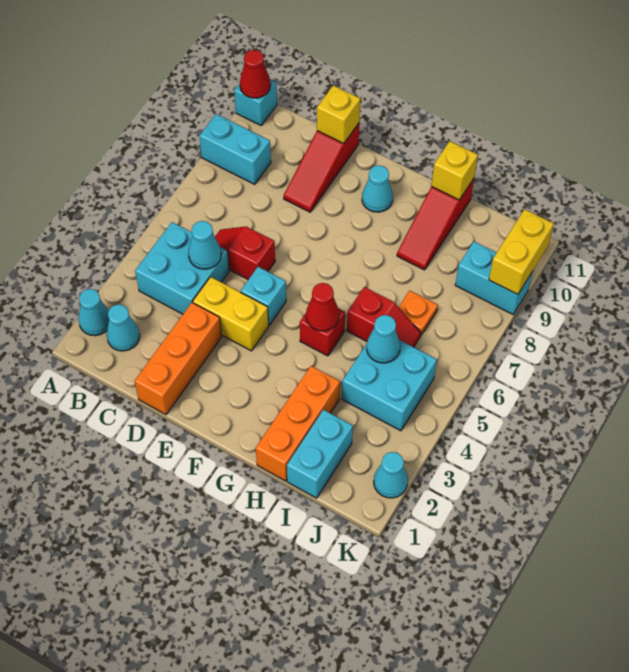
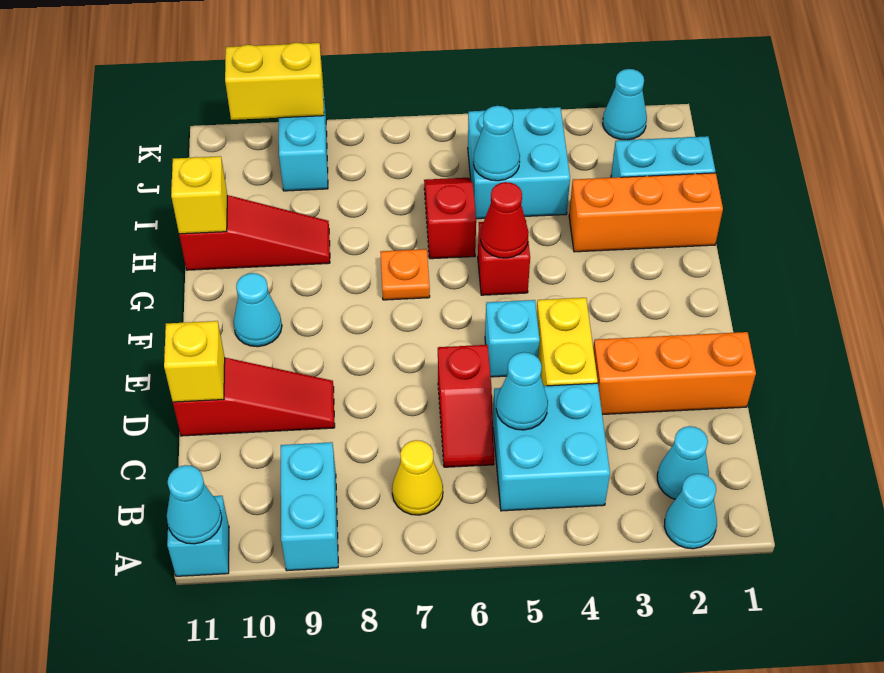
red 1x1 cone [240,50,271,98] -> cyan 1x1 cone [167,465,222,544]
none -> yellow 1x1 cone [392,440,443,515]
orange 1x1 plate [399,291,438,335] -> orange 1x1 plate moved to [381,249,430,300]

